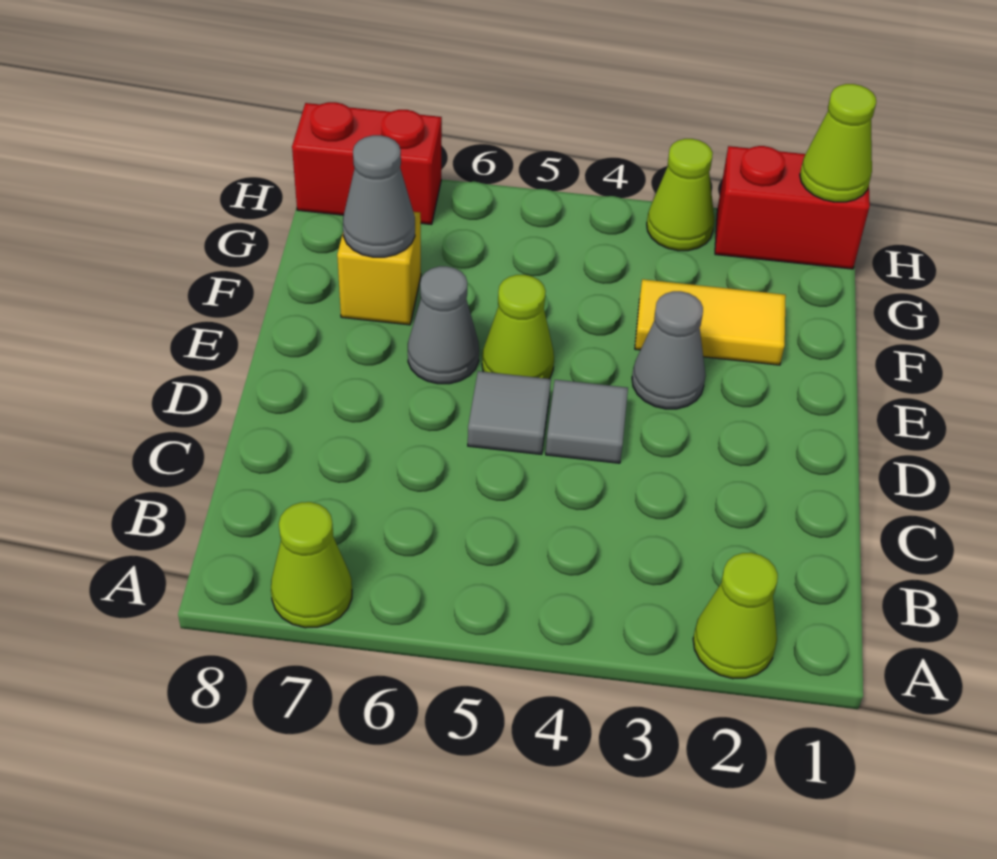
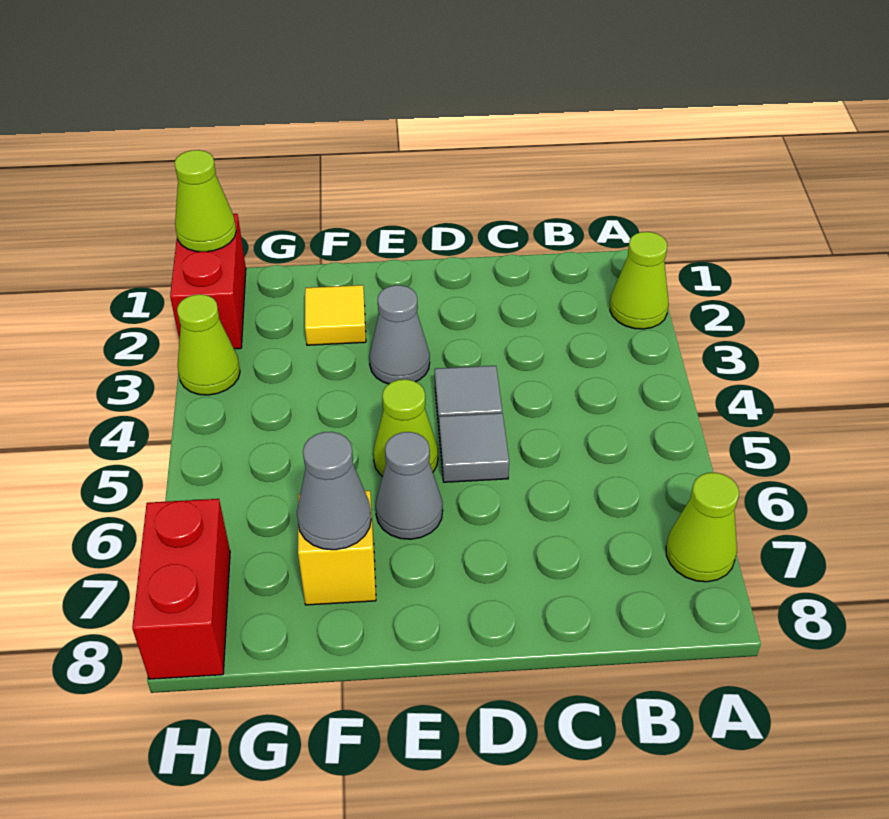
yellow 1x2 tile [635,279,786,365] -> yellow 1x1 tile [305,285,366,345]

